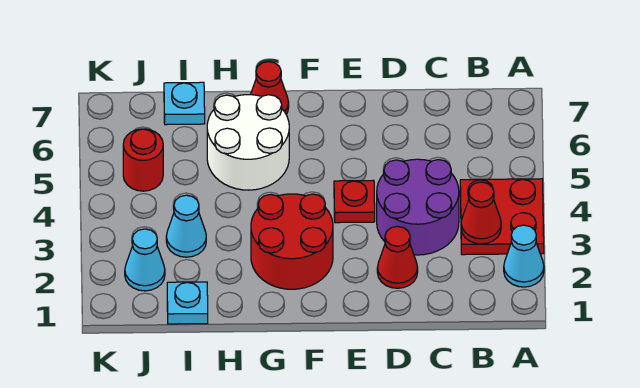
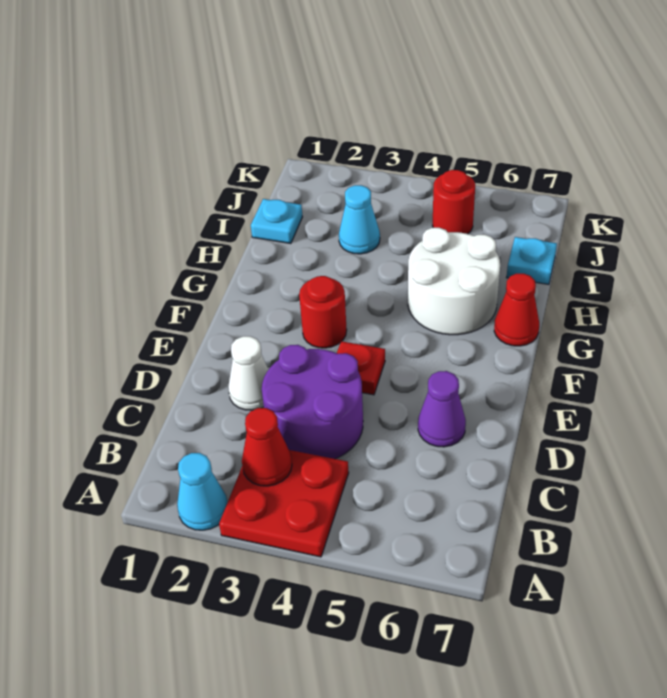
red 1x1 cone [377,226,418,288] -> white 1x1 cone [228,336,268,410]
none -> purple 1x1 cone [418,371,466,447]
red 2x2 round brick [251,194,333,289] -> red 1x1 round brick [299,276,347,348]
cyan 1x1 cone [125,229,165,291] -> none

